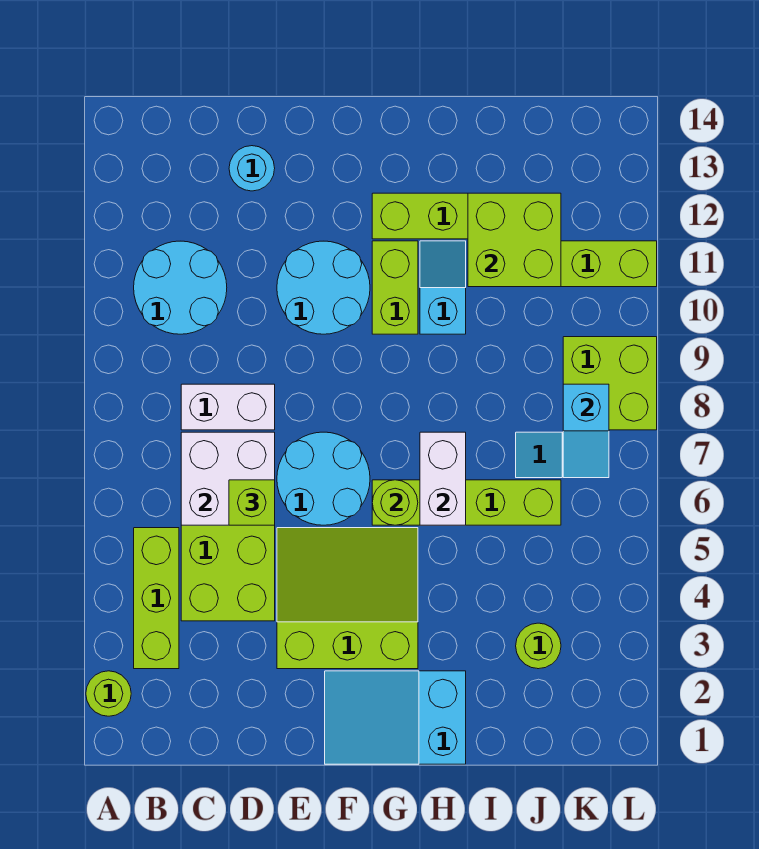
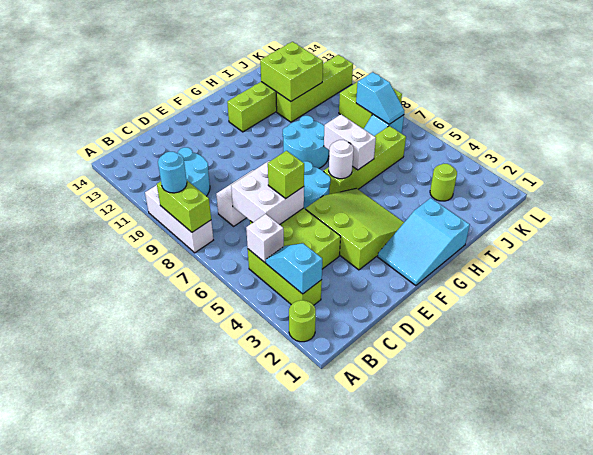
none -> white 1x3 brick [145,185,213,253]
none -> white 1x1 brick [246,214,284,262]
cyan 1x1 round brick [229,146,275,191] -> cyan 1x1 round brick moved to [158,152,187,193]
lime 3x3 slope [277,528,418,669] -> lime 3x3 slope turned to [306,188,404,270]
cyan 2x2 round brick [277,241,370,334] -> cyan 2x2 round brick moved to [283,116,329,168]
lime 1x1 round brick [372,480,418,525] -> white 1x1 round brick [329,140,354,179]
lime 1x2 brick [372,241,418,334] -> lime 1x2 brick moved to [157,181,211,232]
cyan 1x2 slope [420,241,466,334] -> cyan 1x2 slope moved to [266,243,322,294]

